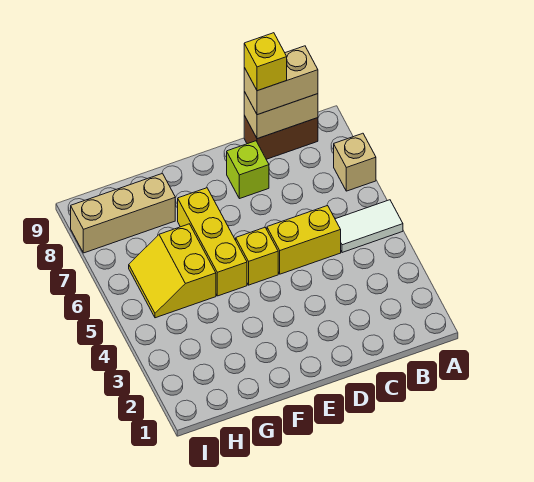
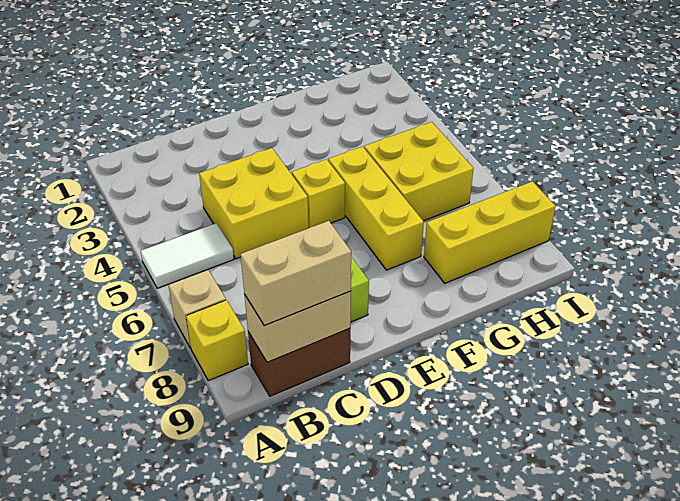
yellow 1x2 brick [267,206,341,274] -> yellow 2x2 brick [199,148,309,259]
yellow 1x1 brick [244,33,287,91] -> yellow 1x1 brick moved to [186,300,248,381]
yellow 2x2 slope [129,224,216,318] -> yellow 2x2 brick [364,122,473,221]
tan 1x3 brick [71,173,175,253] -> yellow 1x3 brick [424,181,556,283]

